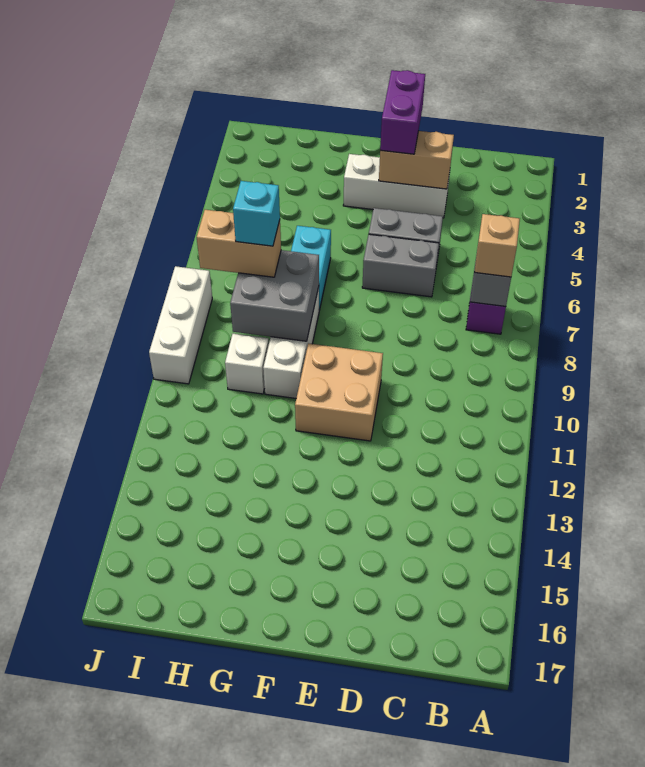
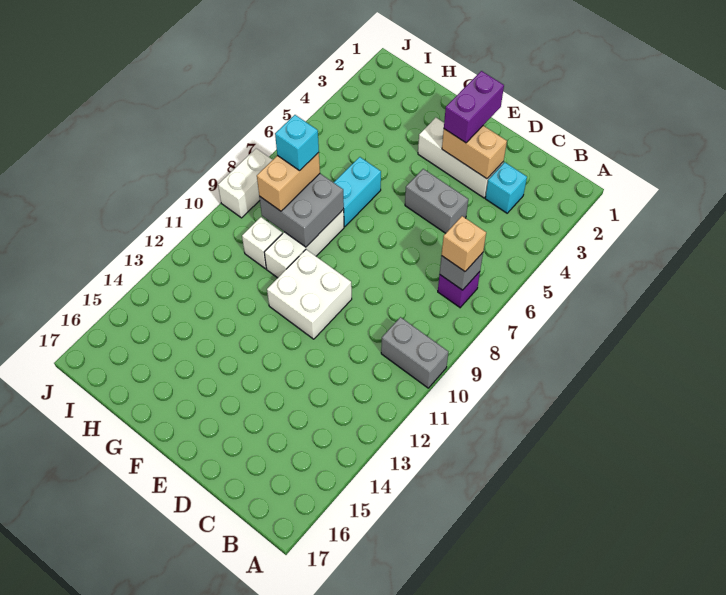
none -> cyan 1x1 brick [485,162,527,213]
grey 1x2 brick [362,234,439,297] -> grey 1x2 brick moved to [381,317,448,388]
tan 2x2 brick [295,343,383,441] -> white 2x2 brick [267,250,352,339]
tan 1x2 brick [197,210,281,277] -> tan 1x2 brick turned to [257,152,320,211]
white 1x3 brick [149,266,212,384] -> white 1x2 brick [218,148,272,218]

